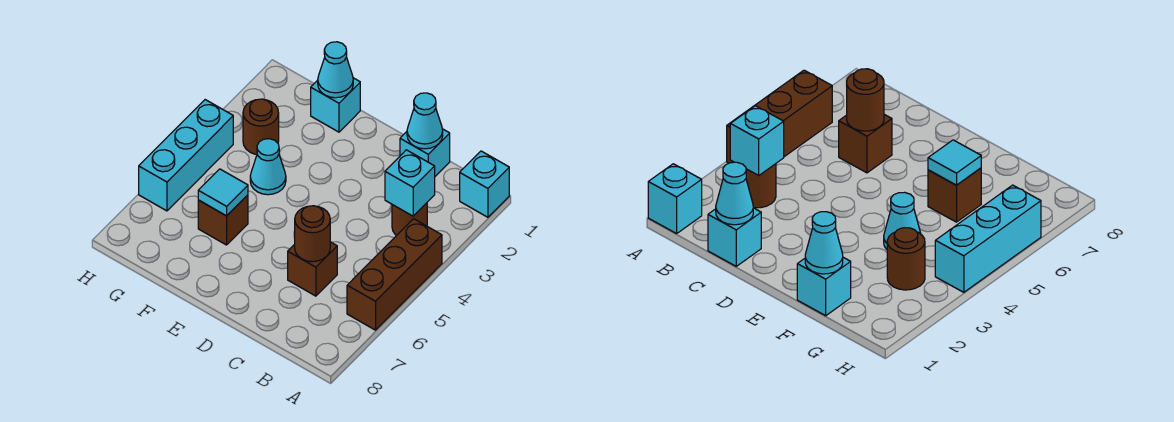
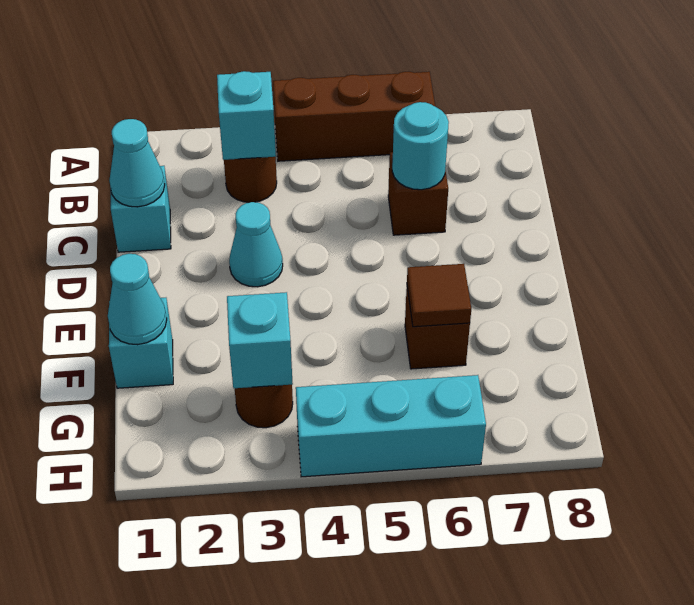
cyan 1x1 brick [460,151,509,217] -> cyan 1x1 brick moved to [227,292,293,388]
brown 1x1 round brick [295,206,330,262] -> cyan 1x1 round brick [392,102,449,190]
cyan 1x1 cone [250,139,286,195] -> cyan 1x1 cone moved to [229,202,283,287]
cyan 1x1 tile [198,169,248,216] -> brown 1x1 tile [407,264,471,327]

